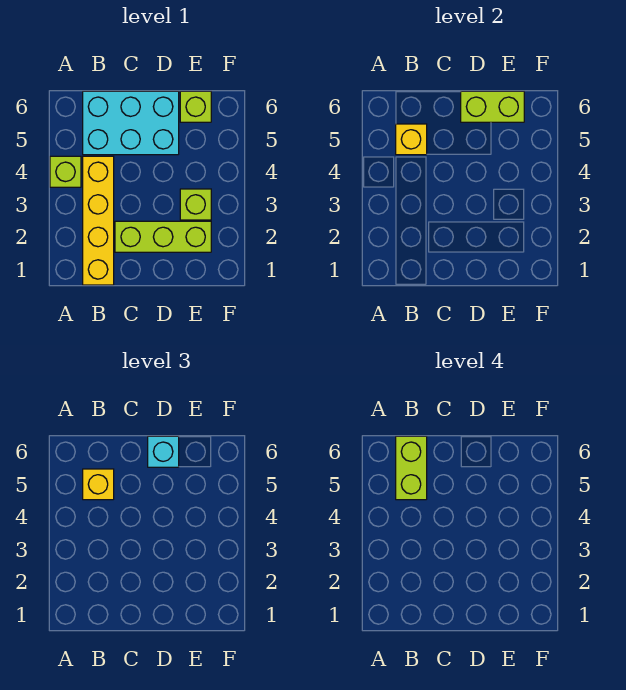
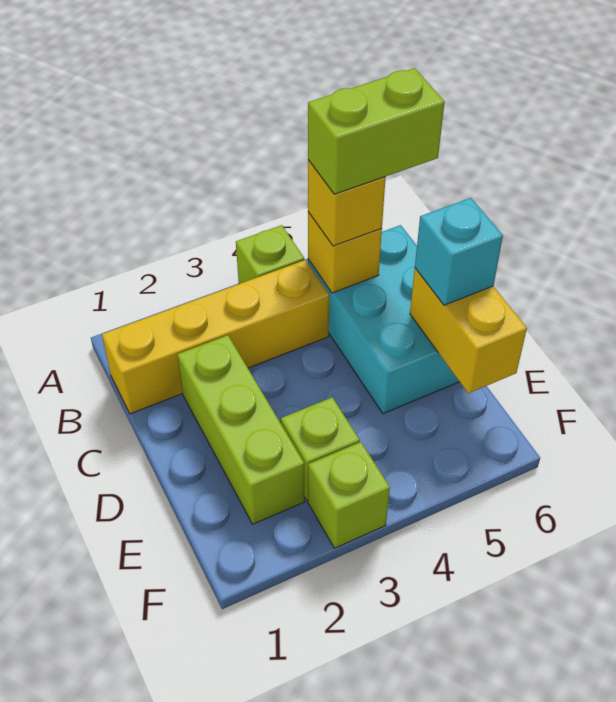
lime 1x2 brick [461,91,524,122] -> yellow 1x2 brick [410,268,527,393]
lime 1x1 brick [180,91,211,122] -> lime 1x1 brick moved to [308,442,390,548]

